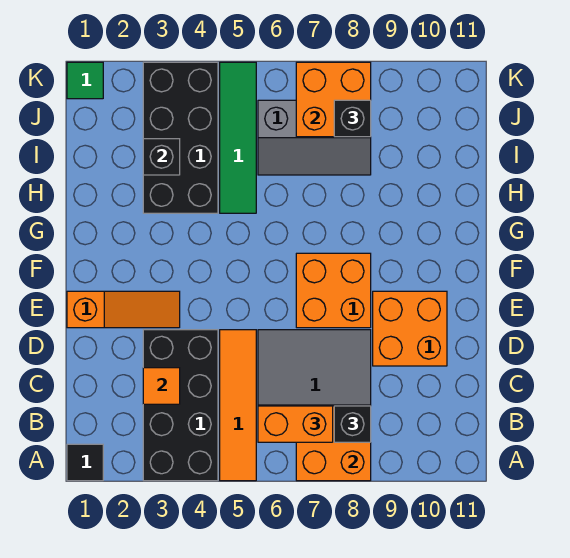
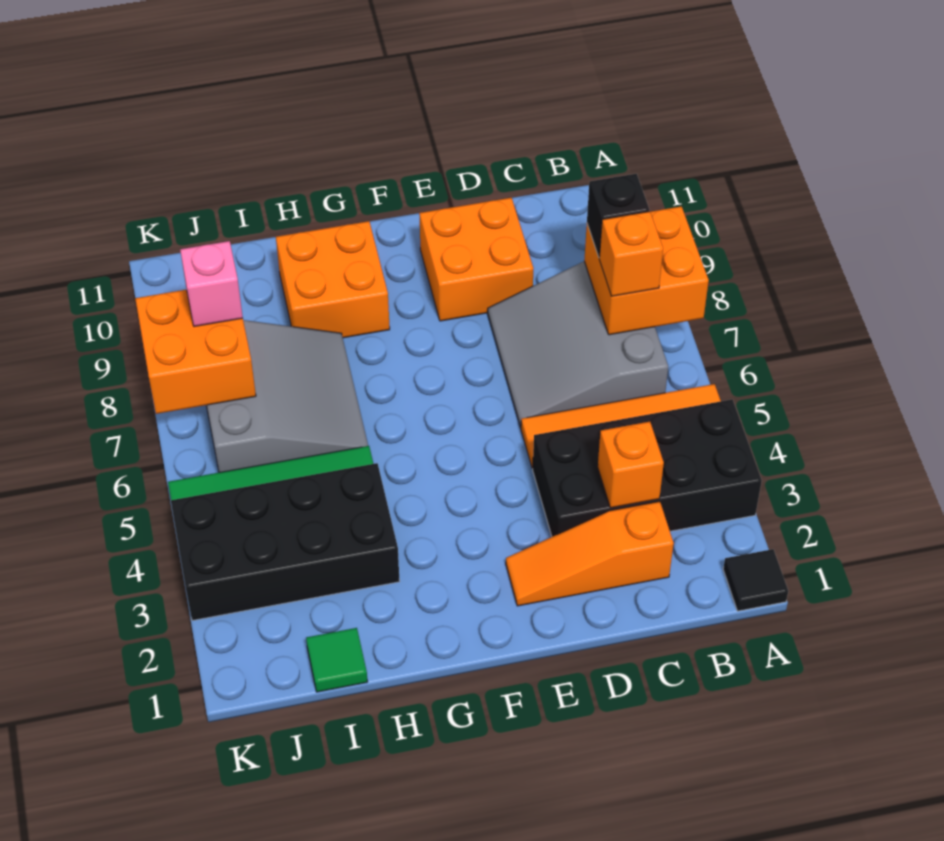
orange 1x2 brick [258,406,333,442] -> orange 1x1 brick [599,211,663,296]
orange 1x1 tile [143,368,180,404] -> orange 1x1 brick [598,422,664,508]
orange 1x3 slope [67,291,180,328] -> orange 1x3 slope turned to [506,501,674,606]
orange 2x2 brick [296,253,371,328] -> orange 2x2 brick moved to [276,221,390,338]
black 1x1 brick [143,139,180,175] -> none
grey 2x3 slope [258,100,371,175] -> grey 3x3 slope [206,320,368,472]
black 1x1 brick [334,100,371,137] -> pink 1x1 brick [180,241,243,327]
green 1x1 tile [67,62,103,99] -> green 1x1 tile moved to [306,628,368,692]

